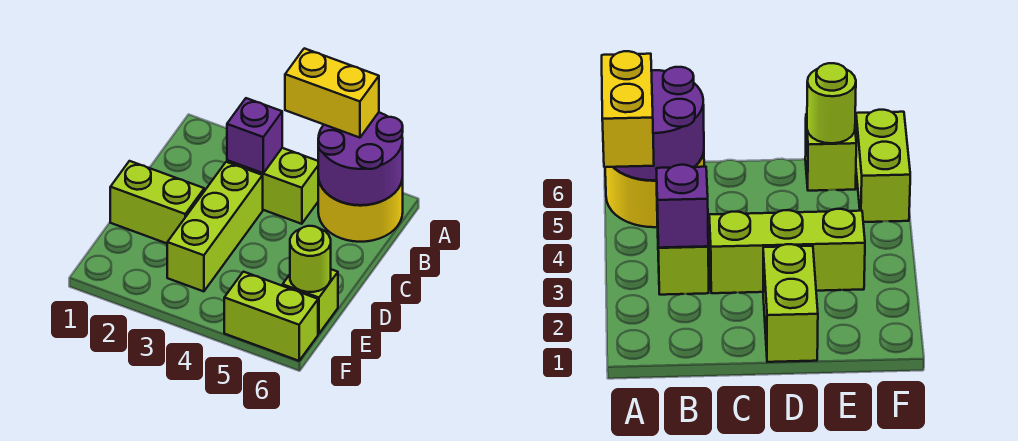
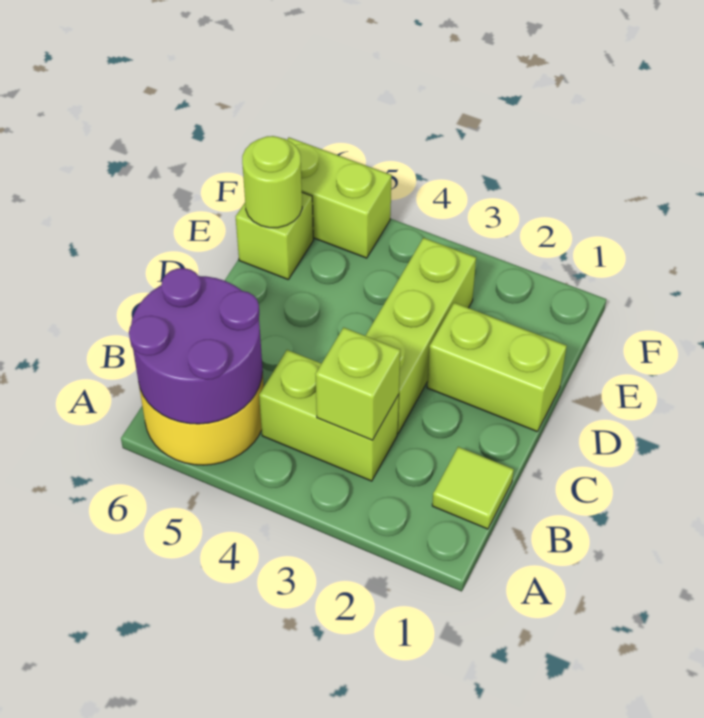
yellow 1x2 brick [285,48,379,138] -> none
none -> lime 1x1 tile [432,447,514,529]
purple 1x1 brick [227,98,282,173] -> lime 1x1 brick [315,327,400,440]

